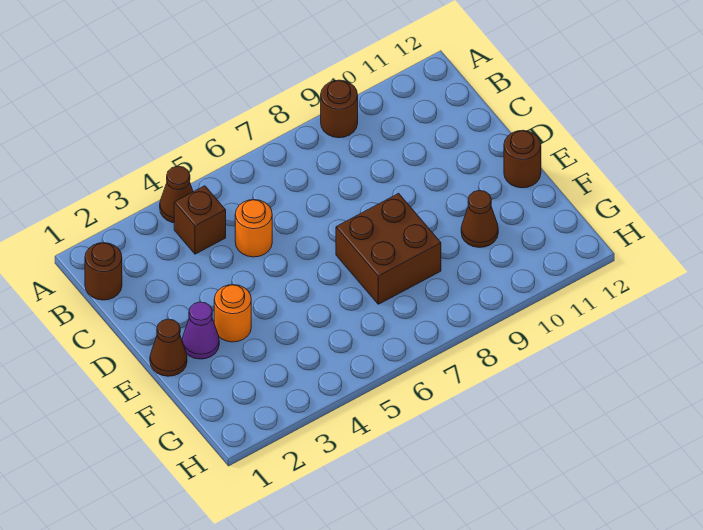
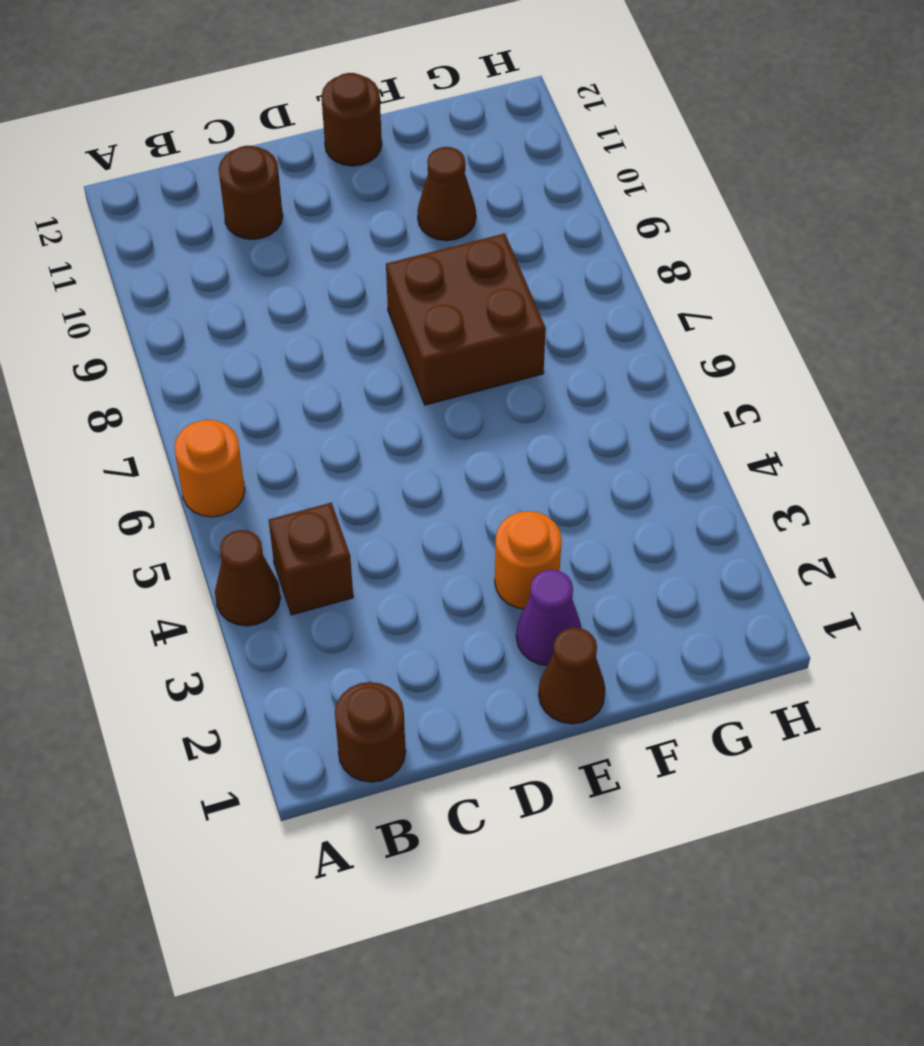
brown 1x1 round brick [321,80,358,138] -> brown 1x1 round brick moved to [219,146,283,239]
orange 1x1 round brick [235,200,272,257] -> orange 1x1 round brick moved to [174,420,245,517]

